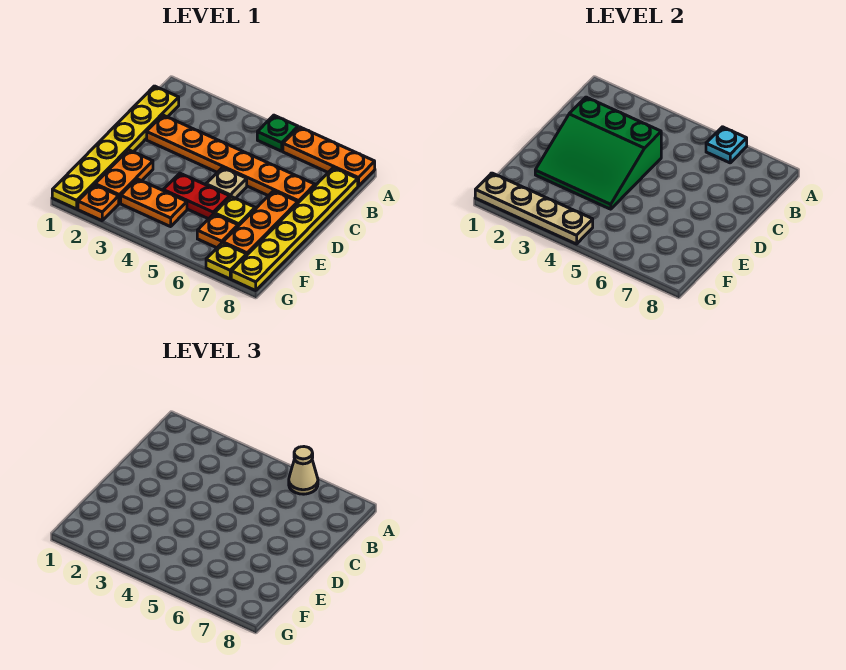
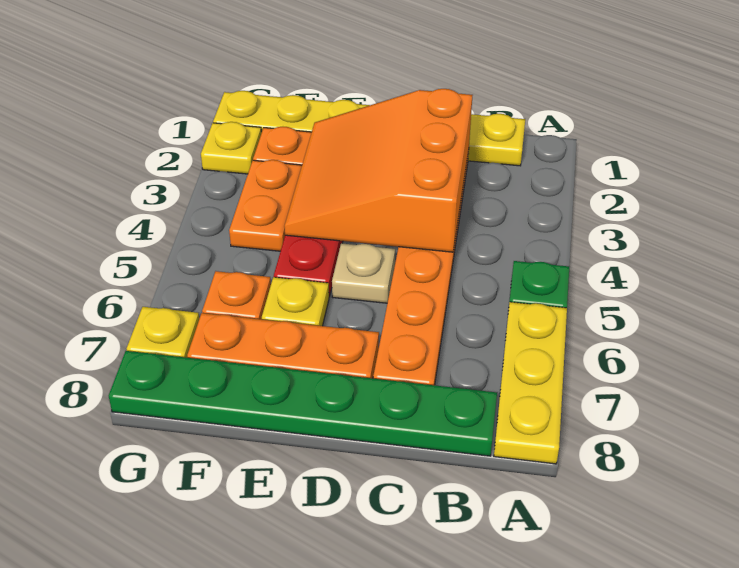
orange 1x3 plate [283,127,375,186] -> yellow 1x3 plate [494,302,567,464]
cyan 1x1 plate [706,127,747,163] -> none
tan 1x1 cone [289,447,318,494] -> none
yellow 1x6 plate [231,168,358,290] -> green 1x6 plate [109,351,497,456]
green 3x3 slope [535,97,661,209] -> orange 3x3 slope [284,89,472,252]
tan 1x4 plate [475,173,593,244] -> none
orange 1x1 plate [78,185,119,221] -> yellow 1x1 plate [201,122,261,174]

